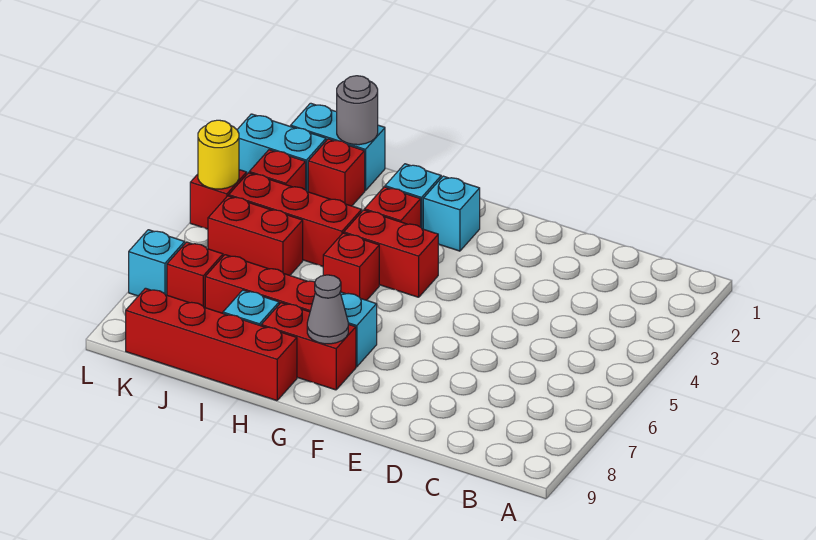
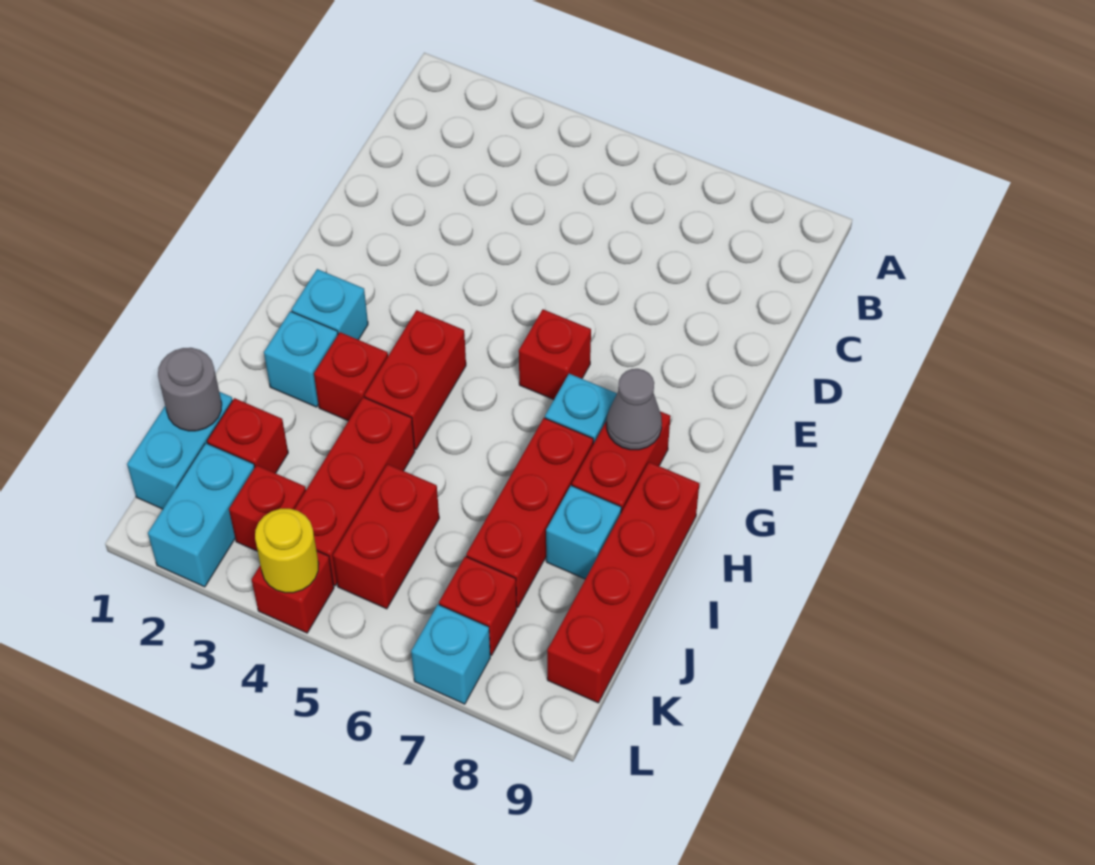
red 1x1 brick [323,233,379,300] -> red 1x1 brick moved to [519,309,591,400]

